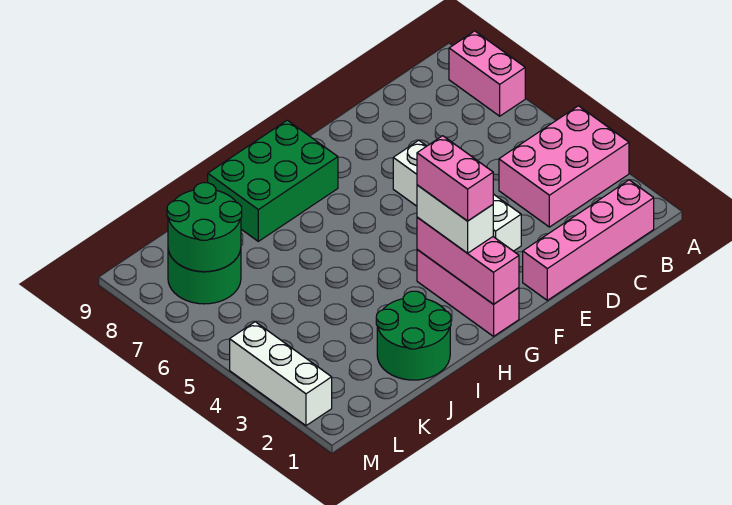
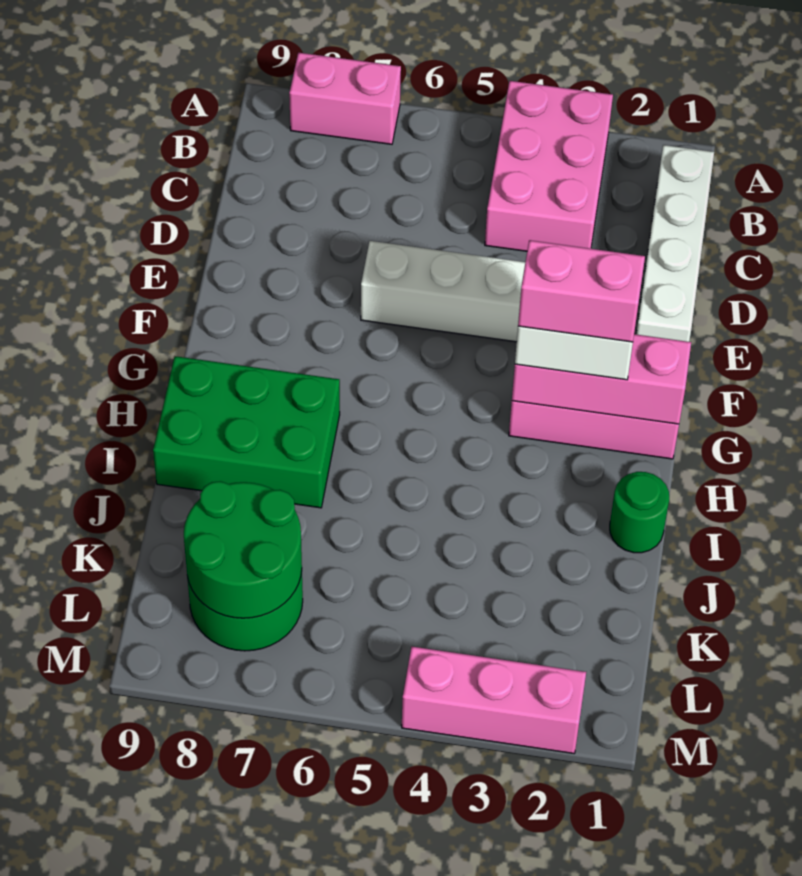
pink 1x4 brick [523,180,654,300] -> white 1x4 brick [636,145,714,342]
green 2x3 brick [208,120,338,241] -> green 2x3 brick turned to [153,356,340,508]
green 2x2 round brick [376,291,451,380] -> green 1x1 round brick [610,472,669,553]
white 1x3 brick [230,322,332,426] -> pink 1x3 brick [402,647,586,753]

